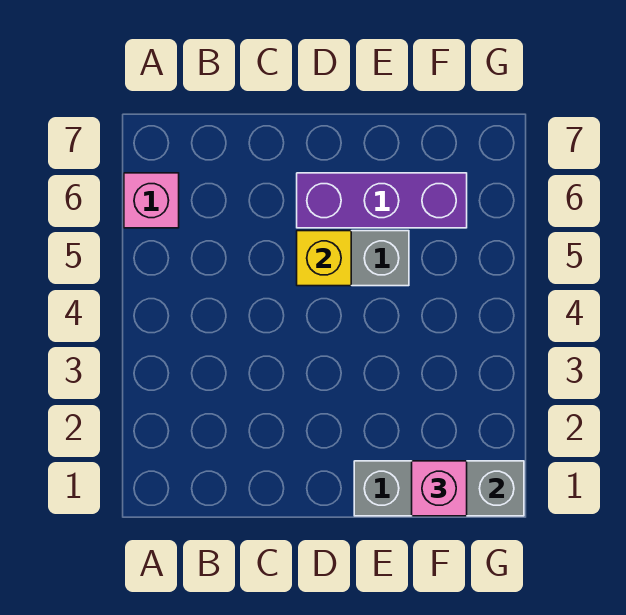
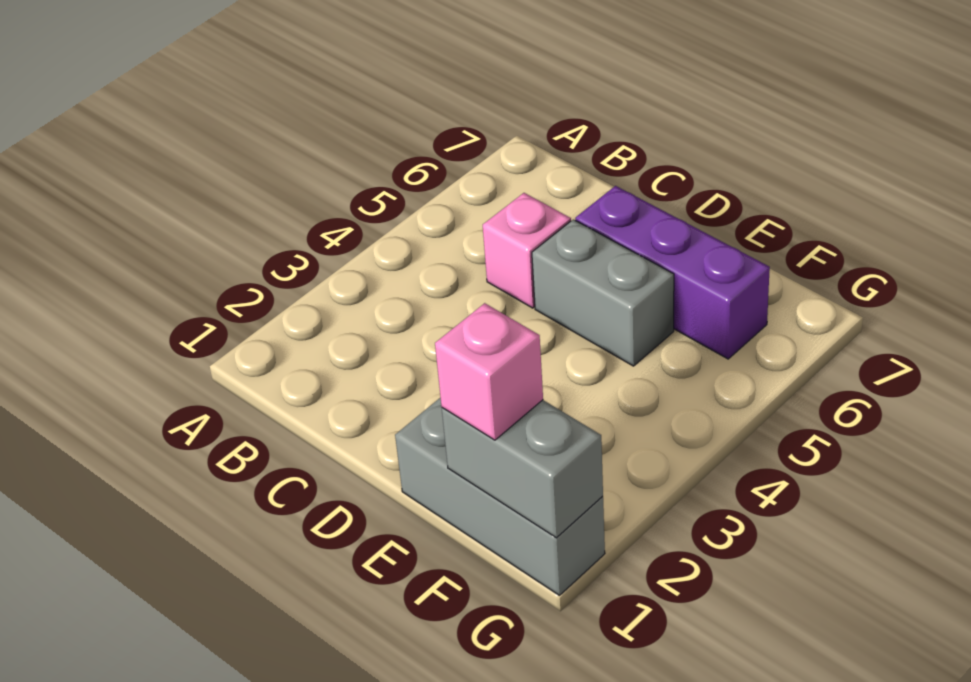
pink 1x1 brick [124,173,179,228] -> pink 1x1 brick moved to [483,193,571,308]
yellow 1x1 brick [297,231,351,286] -> none

